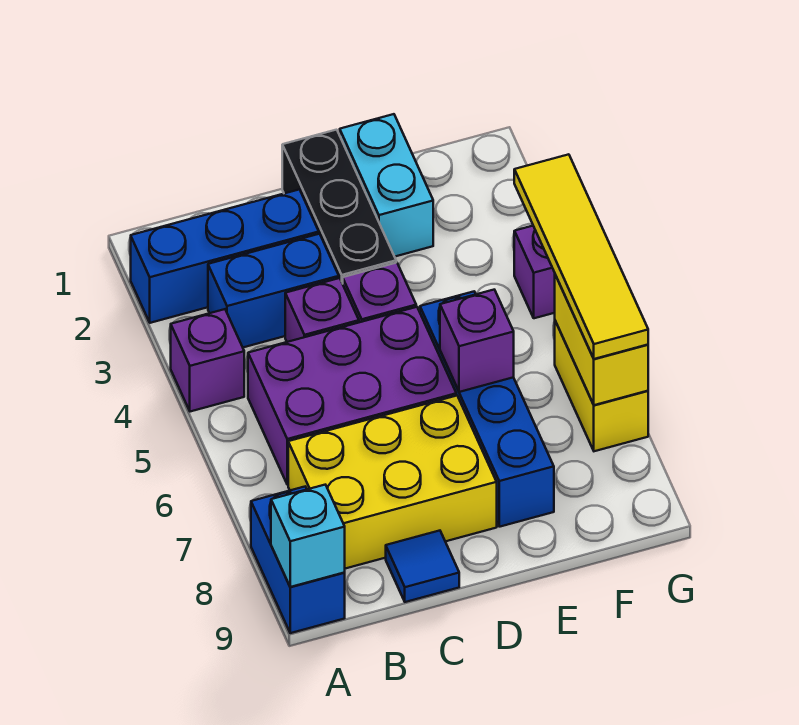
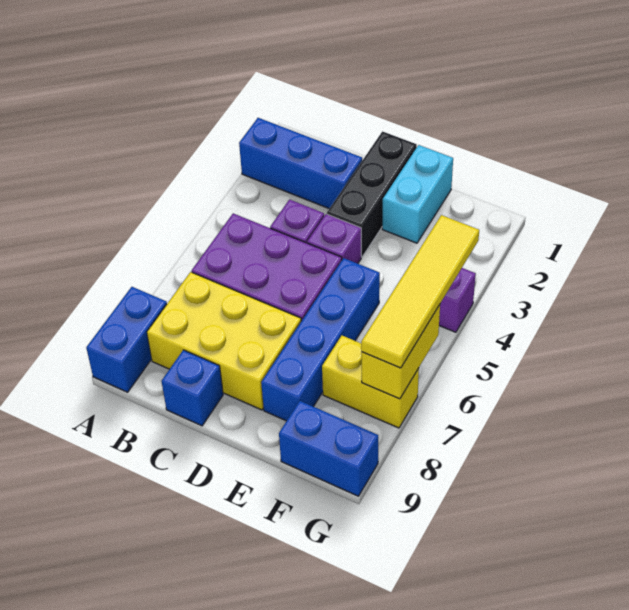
purple 1x1 brick [171,309,244,412] -> none
cyan 1x1 brick [271,485,345,587] -> none
blue 1x2 brick [208,234,339,347] -> blue 1x2 brick moved to [279,401,378,496]
blue 1x1 tile [386,531,459,602] -> blue 1x1 brick [162,350,223,426]
purple 1x1 brick [440,290,514,392] -> none
yellow 1x2 brick [555,321,648,451] -> yellow 1x2 brick turned to [322,336,419,428]

